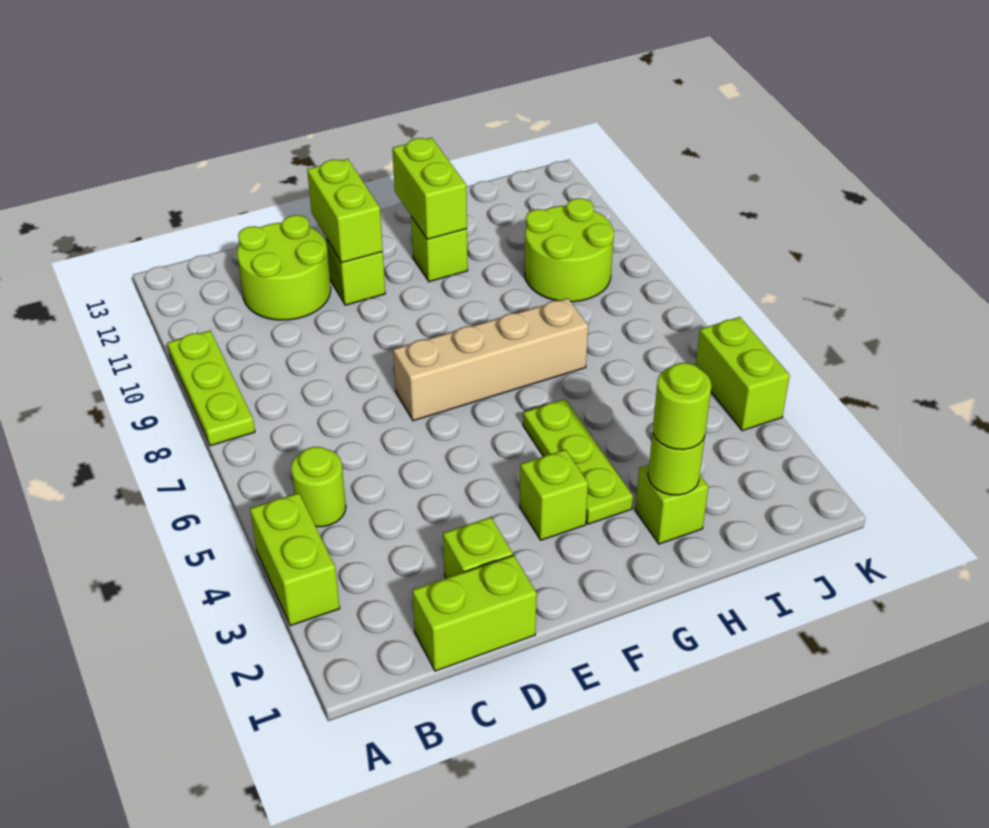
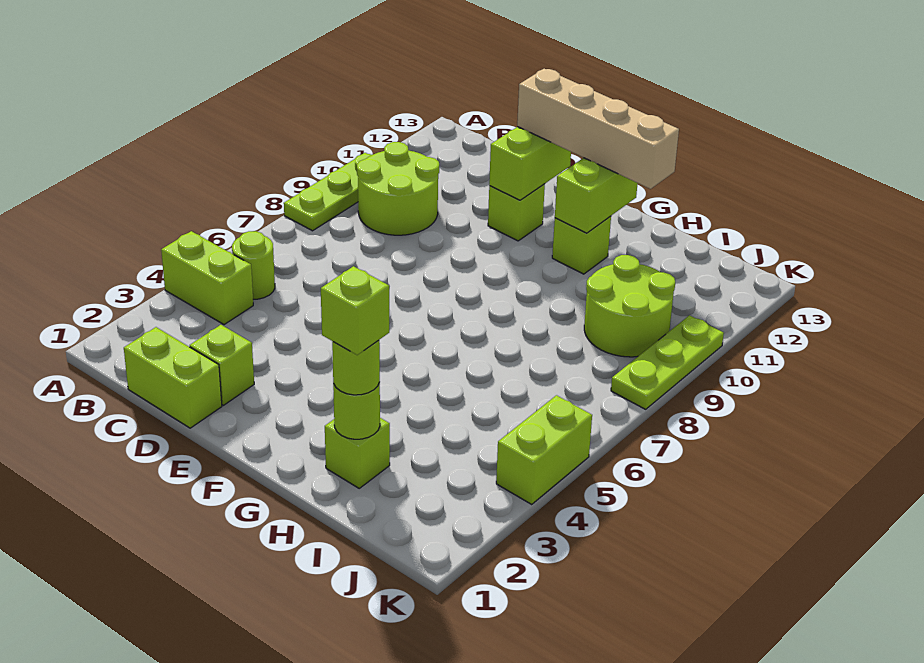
lime 1x2 brick [250,493,340,626] -> lime 1x2 brick turned to [161,231,253,325]
lime 2x2 round brick [237,215,331,320] -> lime 2x2 round brick moved to [357,142,439,235]
tan 1x4 brick [393,298,588,421] -> tan 1x4 brick moved to [517,69,679,189]
lime 1x1 brick [520,449,588,540] -> lime 1x1 brick moved to [321,266,389,355]
lime 1x3 plate [523,399,633,524] -> lime 1x3 plate moved to [611,315,724,409]

